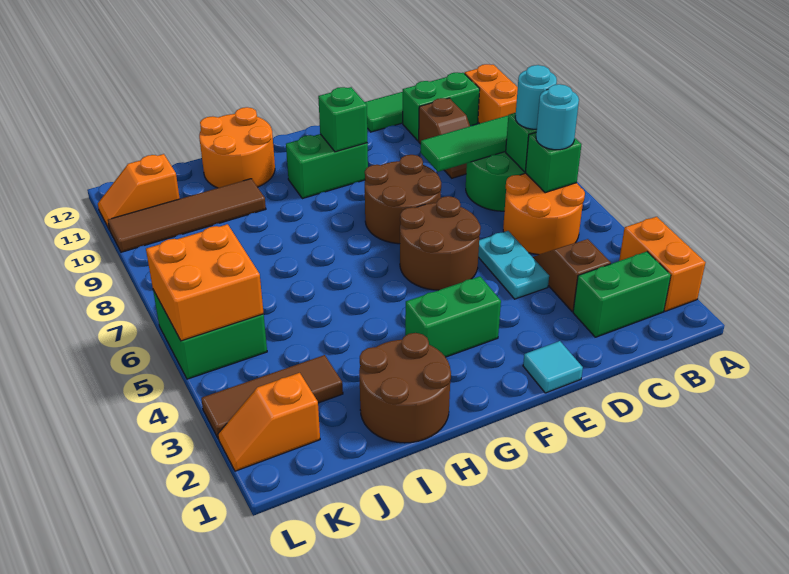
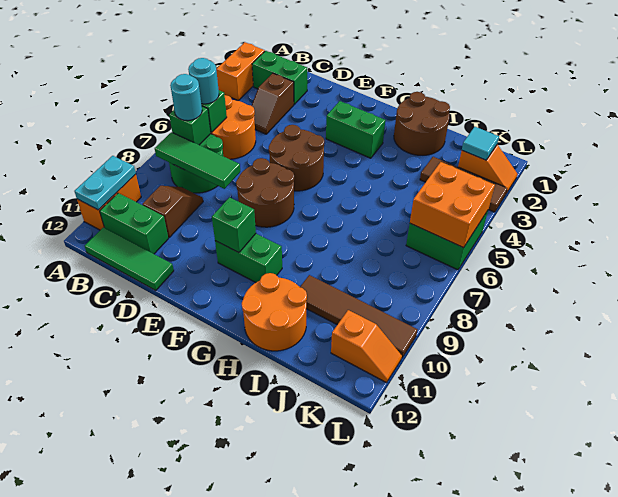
cyan 1x2 plate [478,231,549,299] -> cyan 1x2 plate moved to [74,156,136,210]
cyan 1x1 tile [523,341,583,393] -> cyan 1x1 tile moved to [462,127,499,160]

